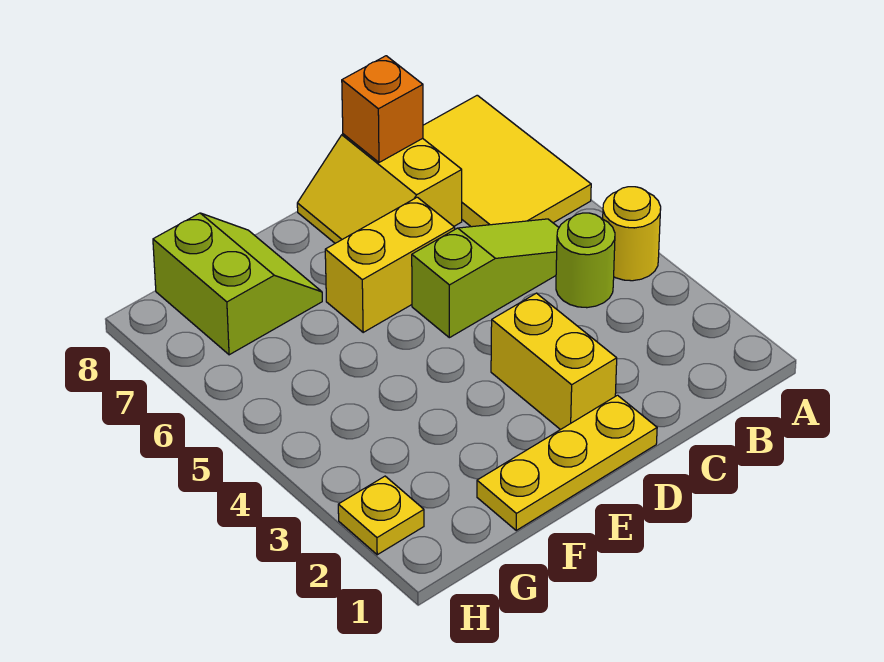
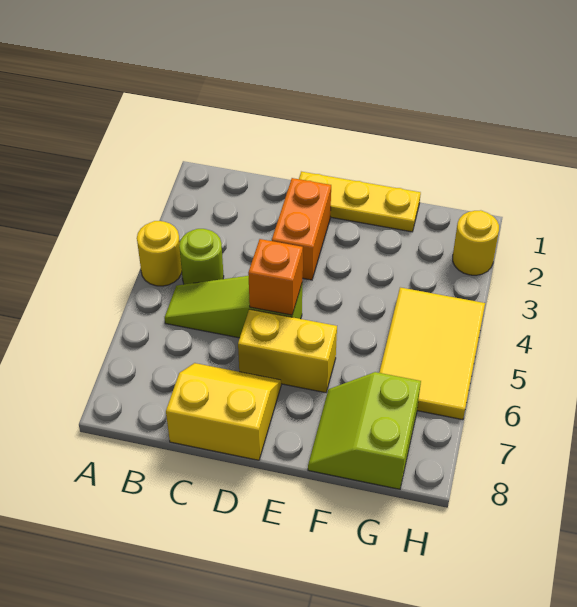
yellow 2x3 tile [423,95,591,227] -> yellow 2x3 tile moved to [379,287,485,420]
yellow 2x2 slope [297,134,462,243] -> yellow 2x2 slope turned to [166,363,281,460]
orange 1x1 brick [342,56,423,162] -> orange 1x1 brick moved to [248,239,303,315]
yellow 1x2 brick [491,293,617,430] -> orange 1x2 brick [272,178,331,280]
yellow 1x1 plate [338,476,424,555] -> yellow 1x1 round brick [453,210,499,275]

